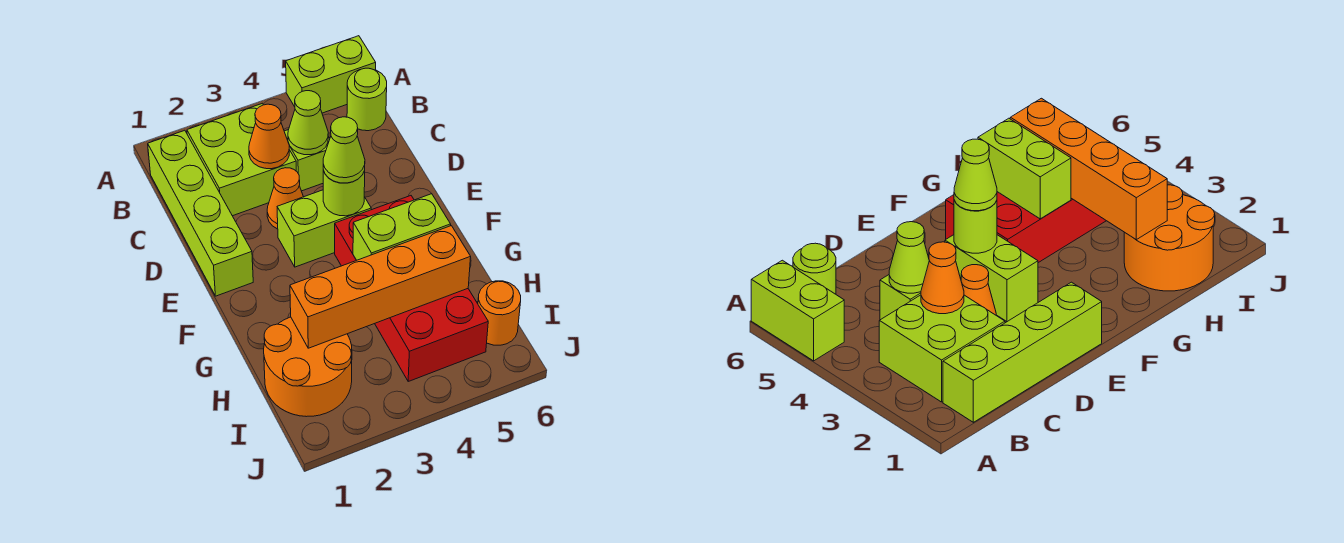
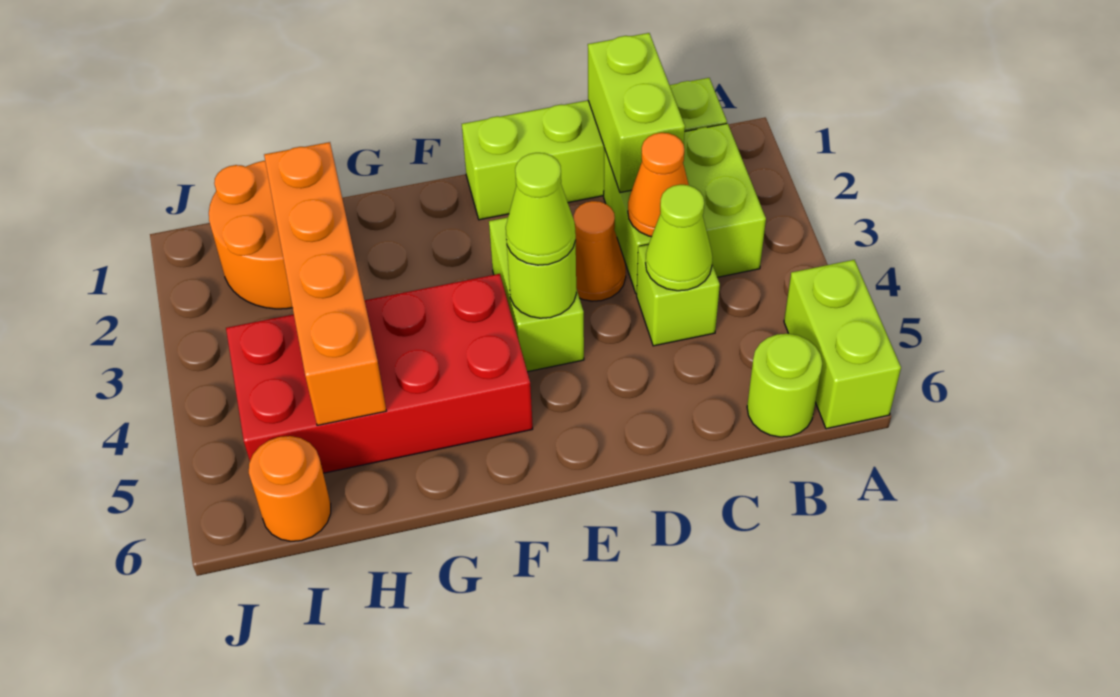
lime 1x2 brick [353,194,451,260] -> lime 1x2 brick moved to [588,33,685,192]

